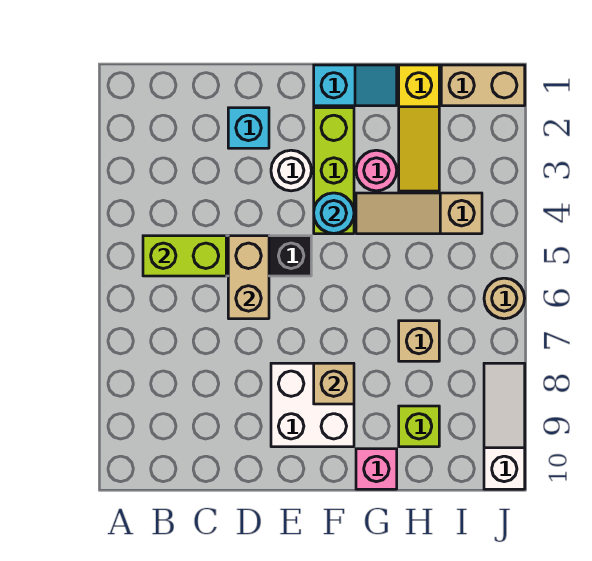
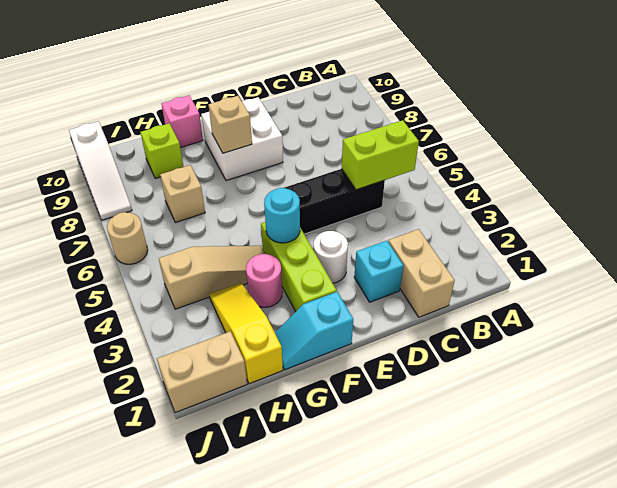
tan 1x2 brick [228,236,269,319] -> tan 1x2 brick moved to [388,229,455,317]

